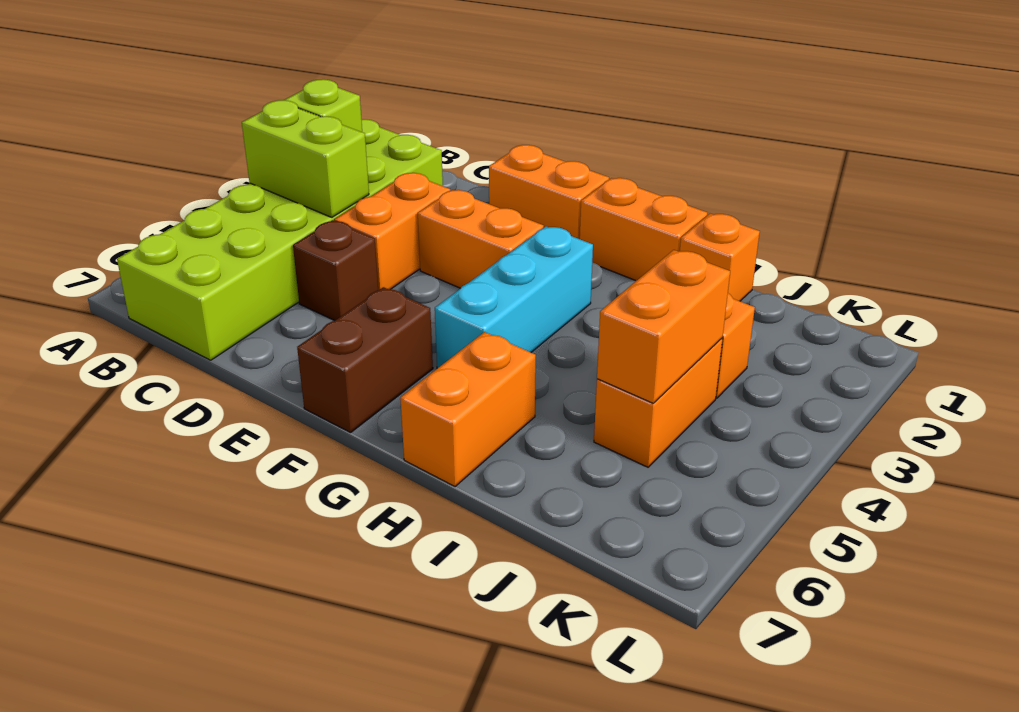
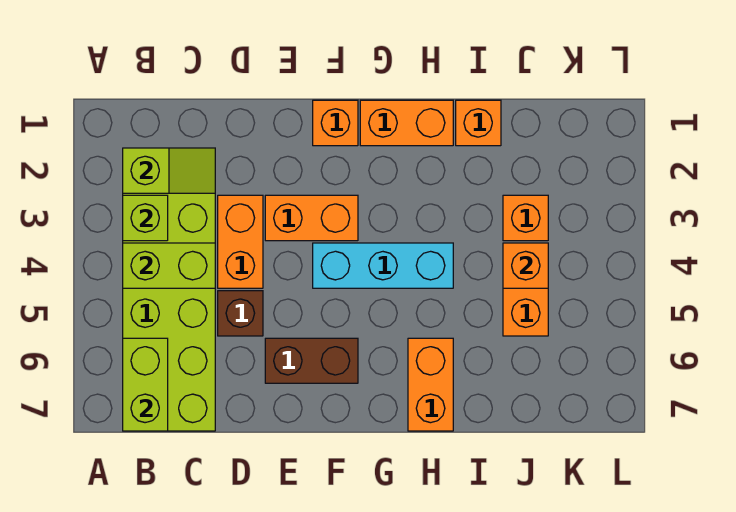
none -> lime 1x2 slope [123,148,215,193]
none -> lime 1x2 brick [123,338,168,431]
orange 1x2 brick [489,145,609,239] -> orange 1x1 brick [313,100,358,146]
brown 1x2 brick [297,287,433,433] -> brown 1x2 brick turned to [265,338,358,383]
cyan 1x3 brick [435,226,593,368] -> cyan 1x3 brick turned to [313,243,453,288]
orange 1x2 brick [597,250,730,403] -> orange 1x1 brick [503,243,548,288]

